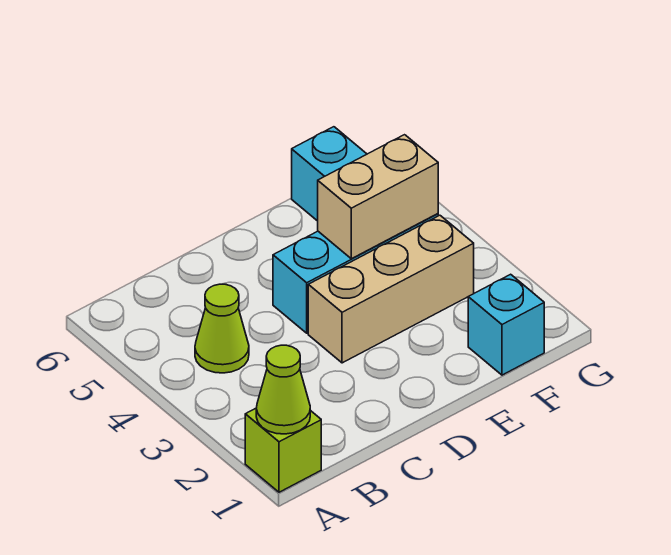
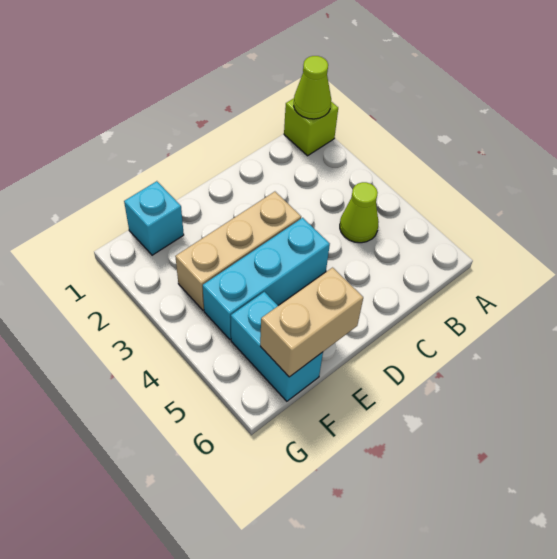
tan 1x2 brick [318,135,438,259] -> tan 1x2 brick moved to [260,268,363,377]

